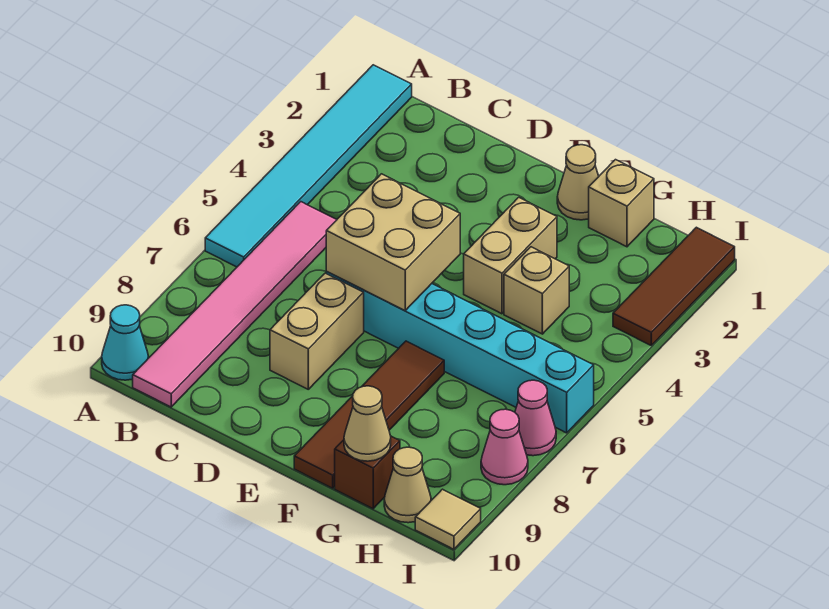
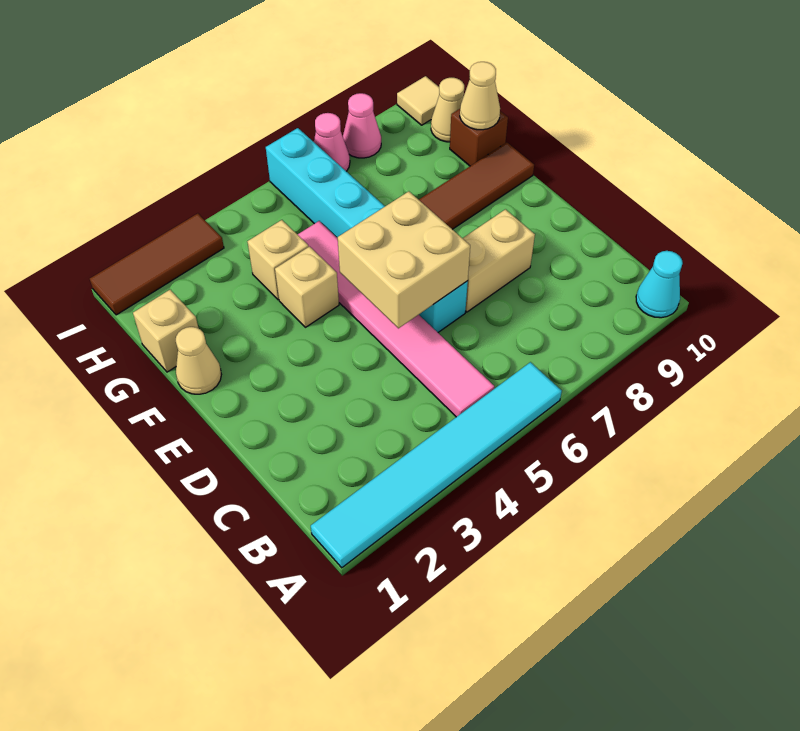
pink 1x6 tile [133,202,337,407] -> pink 1x6 tile turned to [297,221,494,417]
tan 1x2 brick [464,197,557,314] -> tan 1x1 brick [275,247,339,327]

